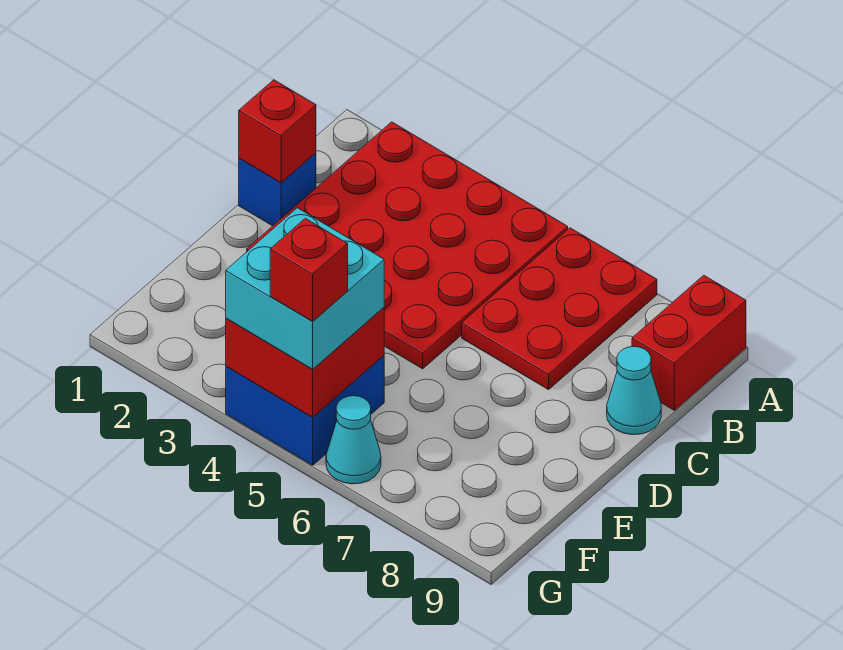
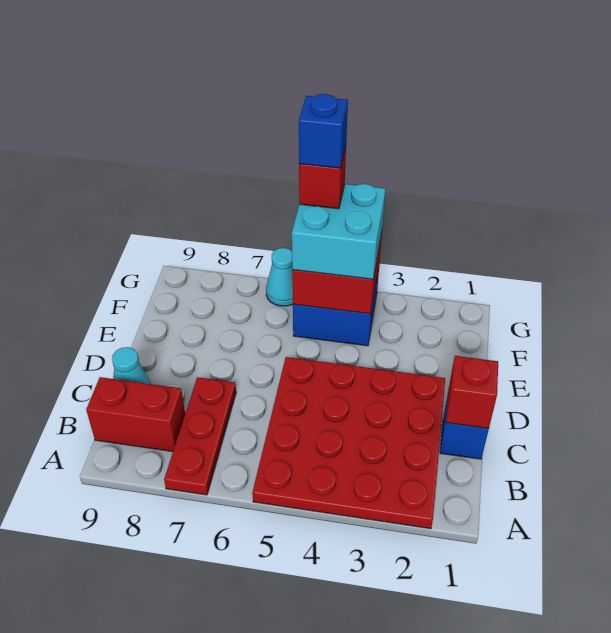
red 2x3 plate [462,228,657,390] -> red 1x3 plate [164,377,236,495]
red 1x2 brick [632,275,746,410] -> red 1x2 brick turned to [86,377,185,452]
none -> blue 1x1 brick [299,94,348,168]

